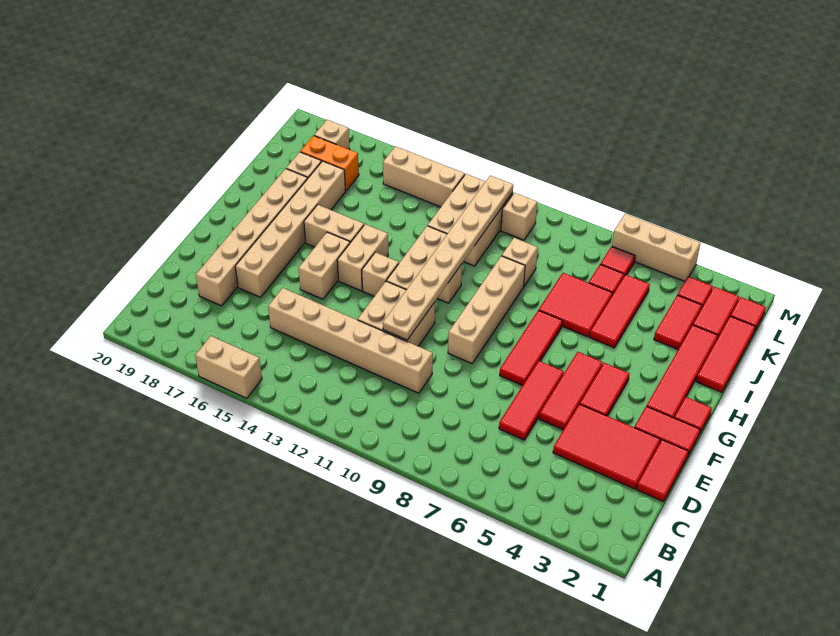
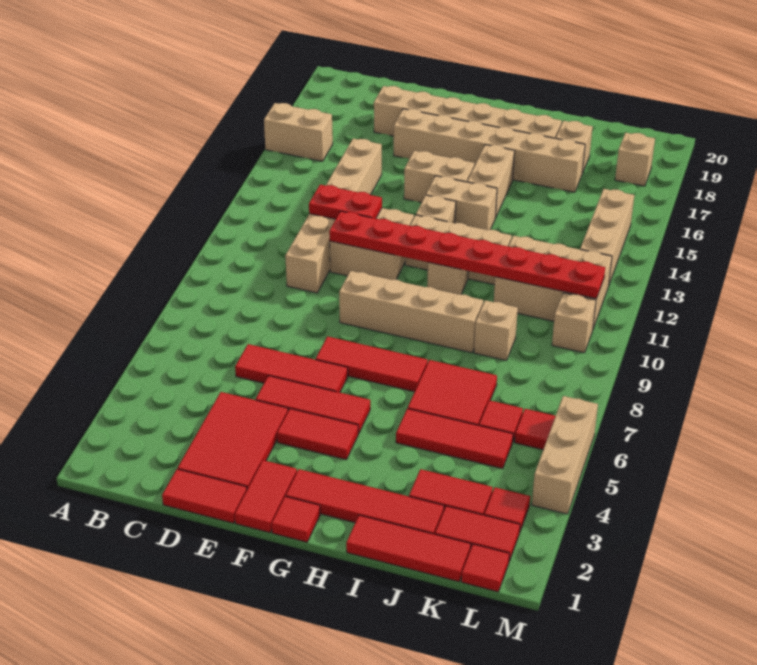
tan 1x2 brick [195,336,262,398] -> tan 1x2 brick turned to [264,103,333,161]
none -> red 1x2 plate [309,185,382,219]
tan 1x8 plate [383,175,513,340] -> red 1x8 plate [329,211,605,299]
orange 1x2 brick [300,136,359,191] -> none

